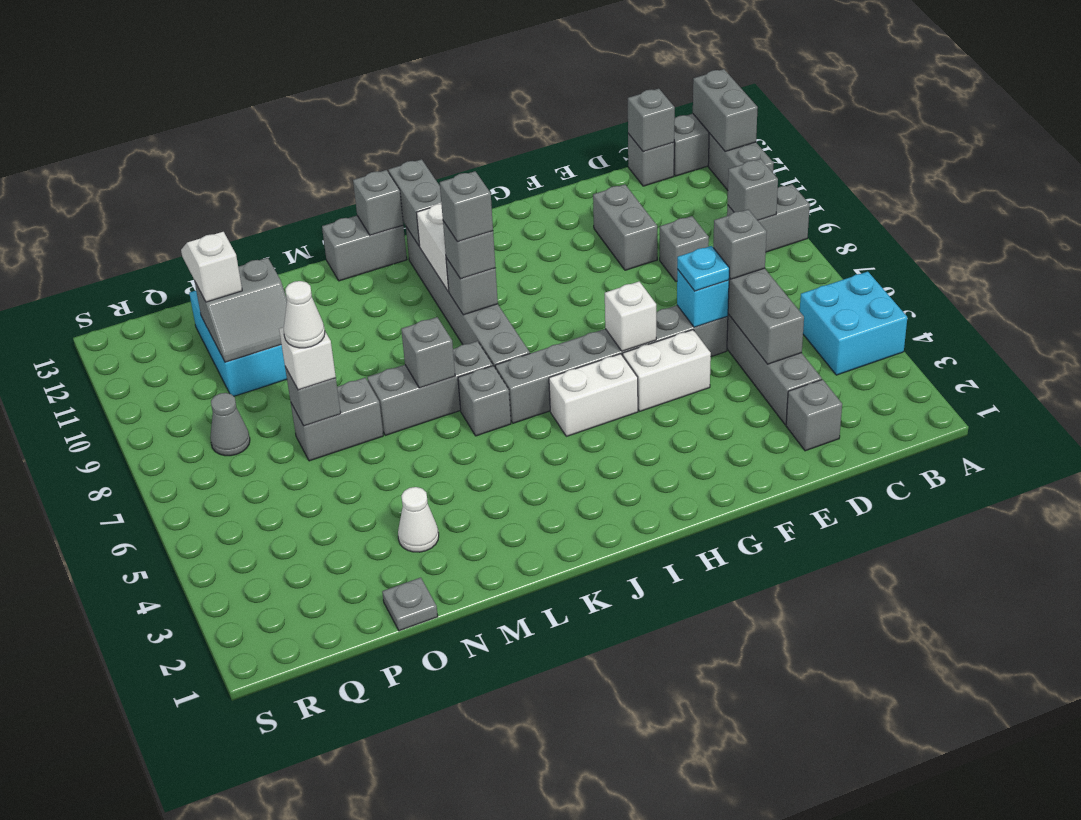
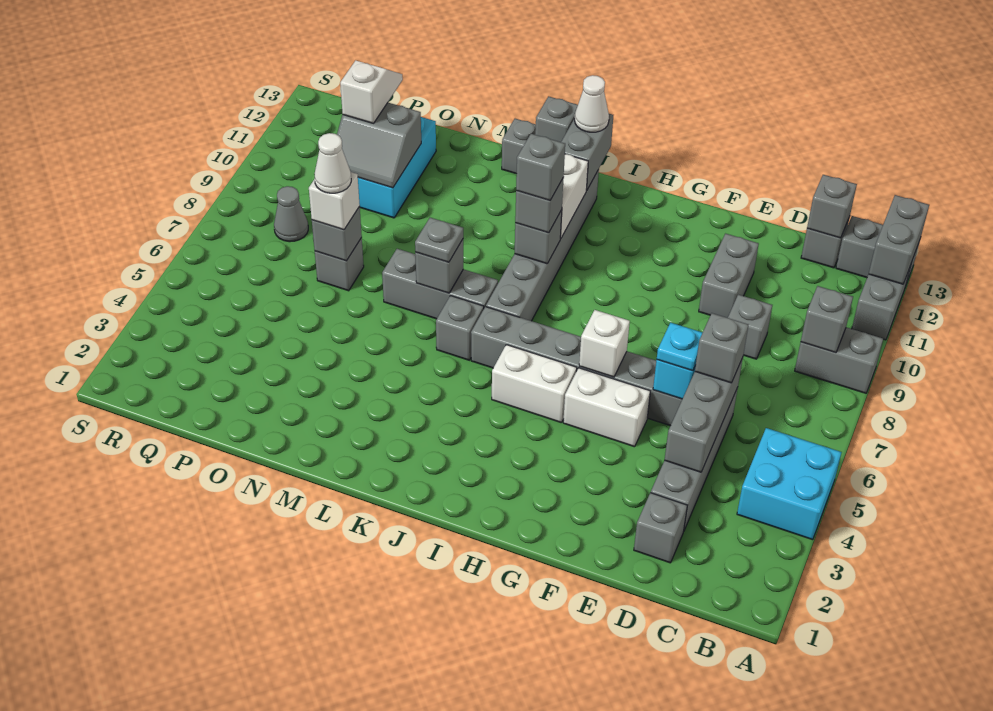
white 1x1 cone [398,487,439,552] -> white 1x1 cone moved to [575,75,609,132]
grey 1x2 brick [291,378,383,461] -> grey 1x1 brick [315,238,364,291]
grey 1x1 plate [382,578,438,631] -> grey 1x1 plate moved to [415,218,463,262]

